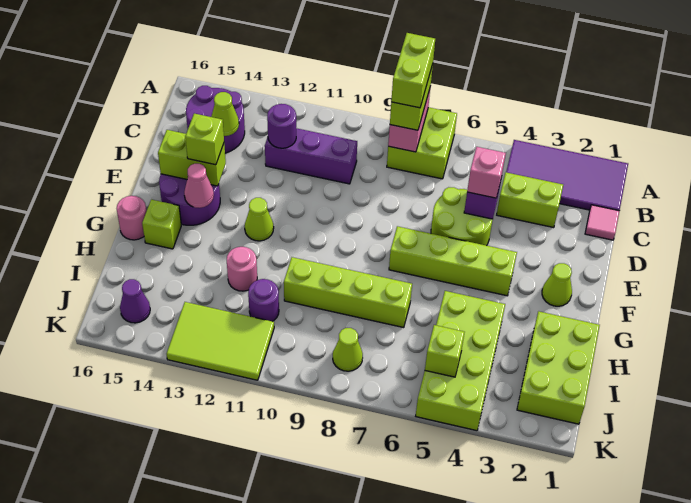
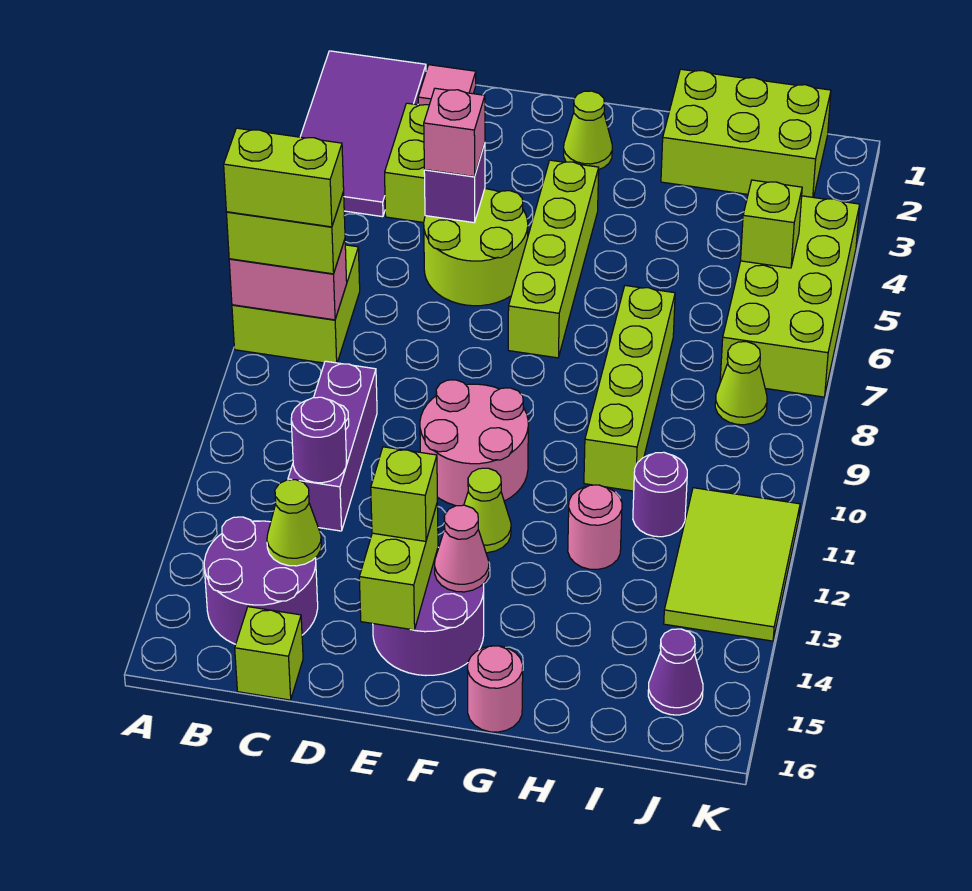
none -> pink 2x2 round brick [420,380,528,506]
lime 1x1 brick [142,200,181,249] -> lime 1x1 brick moved to [235,607,303,700]
lime 2x4 brick [416,291,505,431] -> lime 2x4 brick turned to [720,196,860,397]

